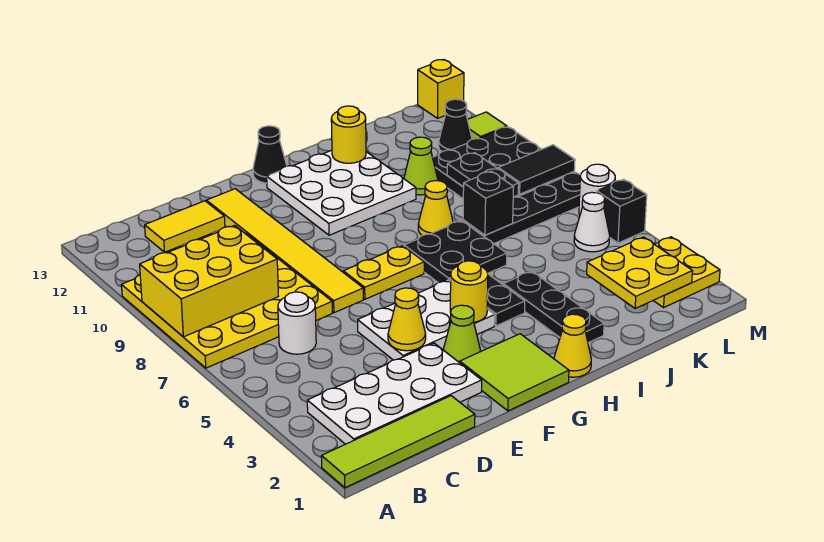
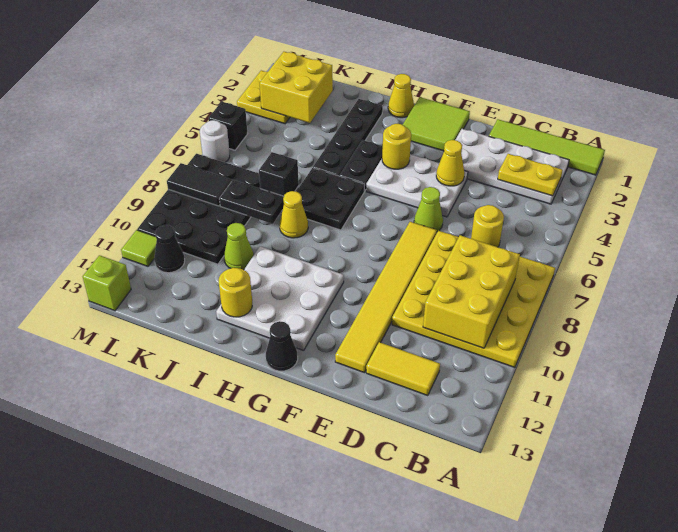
yellow 2x3 brick [140,225,278,337] -> yellow 2x3 brick turned to [423,235,520,348]
white 1x1 round brick [278,292,316,354] -> yellow 1x1 round brick [471,205,504,247]
lime 1x1 cone [443,305,481,363] -> lime 1x1 cone moved to [414,187,443,232]
yellow 1x2 plate [343,246,424,299] -> yellow 1x2 plate moved to [498,154,563,196]
black 1x3 plate [503,271,604,343] -> black 1x4 plate [313,99,383,176]
yellow 2x2 plate [587,237,692,309] -> yellow 2x2 brick [260,52,333,123]
black 1x2 plate [447,153,519,197] -> black 1x2 plate turned to [219,180,284,224]
white 1x1 cone [574,192,610,252] -> none
yellow 1x1 brick [418,60,464,118] -> lime 1x1 brick [83,255,131,311]

